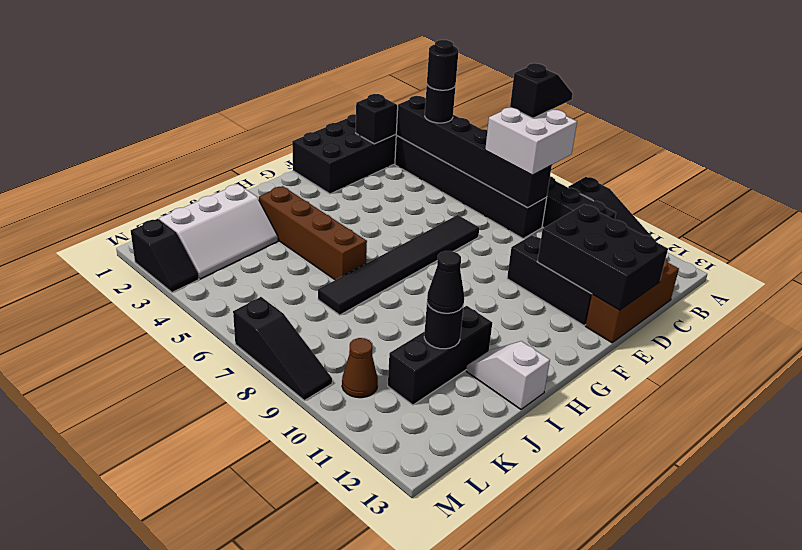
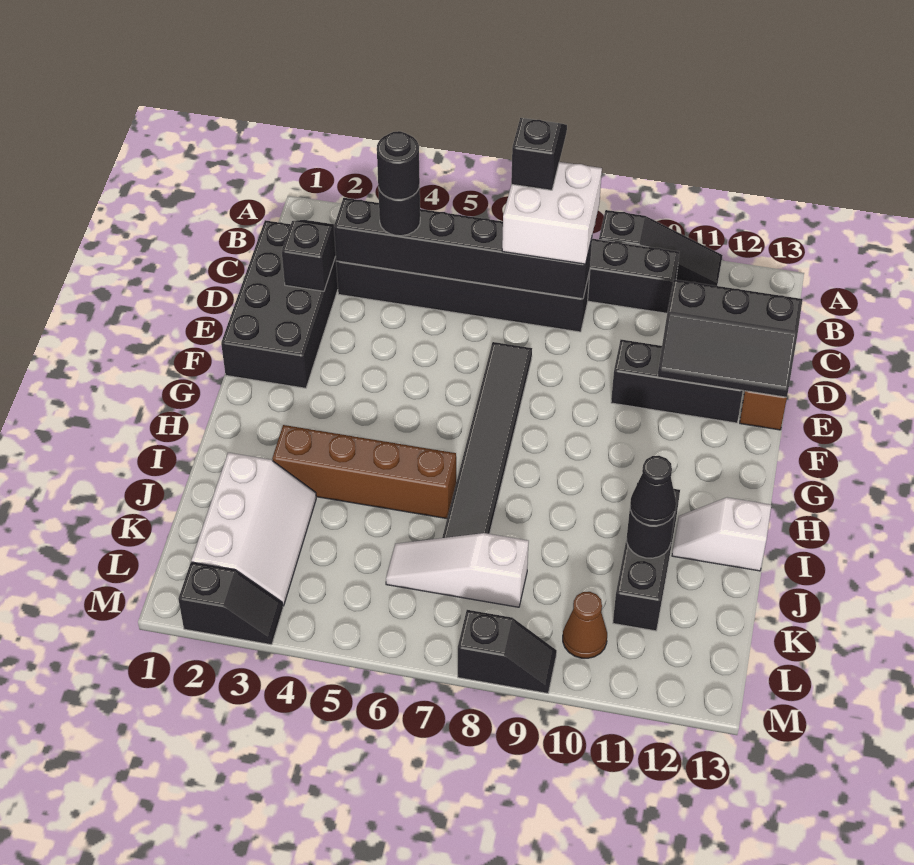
black 2x3 brick [537,204,668,310] -> black 2x3 slope [657,280,803,397]
none -> white 1x3 slope [386,533,529,607]
black 1x3 slope [233,297,332,401] -> black 1x2 slope [458,610,557,693]

